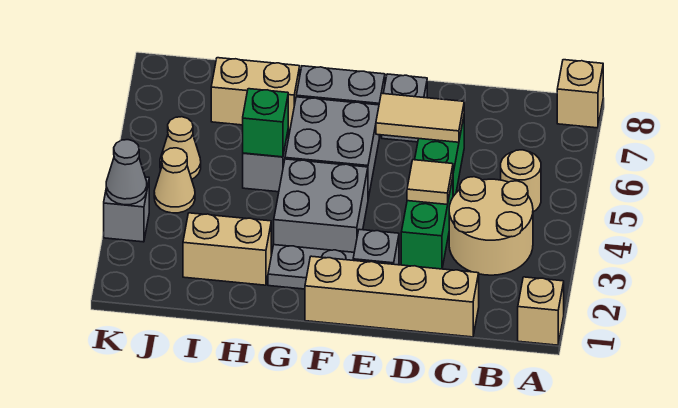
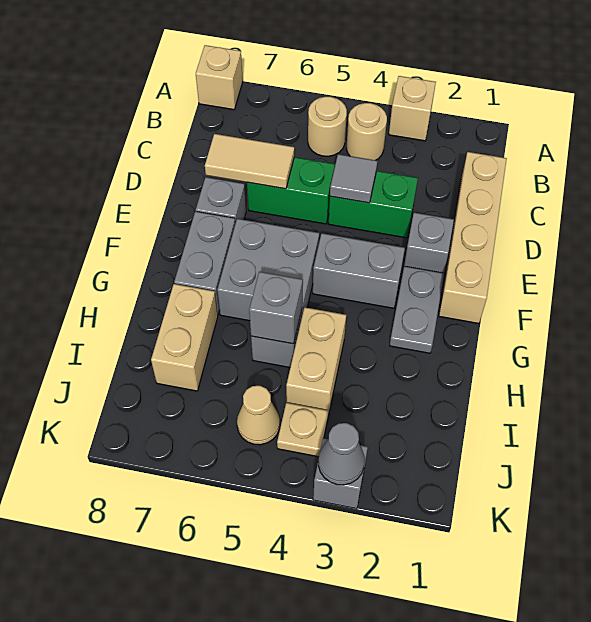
tan 1x1 brick [518,277,564,345] -> tan 1x1 brick moved to [389,76,436,141]
tan 2x2 round brick [449,177,533,275] -> tan 1x1 round brick [346,103,387,160]
tan 1x1 tile [407,160,453,205] -> grey 1x1 tile [330,154,377,203]
tan 1x2 tile [376,93,464,142] -> tan 1x2 tile turned to [205,134,294,189]
grey 2x2 brick [274,159,368,252] -> grey 1x2 brick [313,233,405,308]
tan 1x2 brick [183,213,271,285] -> tan 1x2 brick moved to [286,307,346,415]
green 1x1 brick [243,89,288,157] -> grey 1x1 brick [249,272,303,344]
tan 1x1 cone [154,148,195,213] -> tan 1x1 plate [277,403,328,457]

